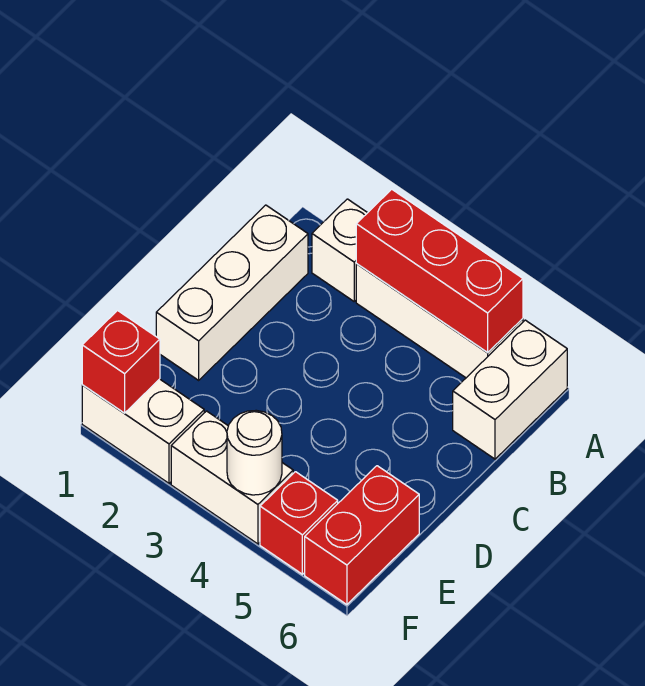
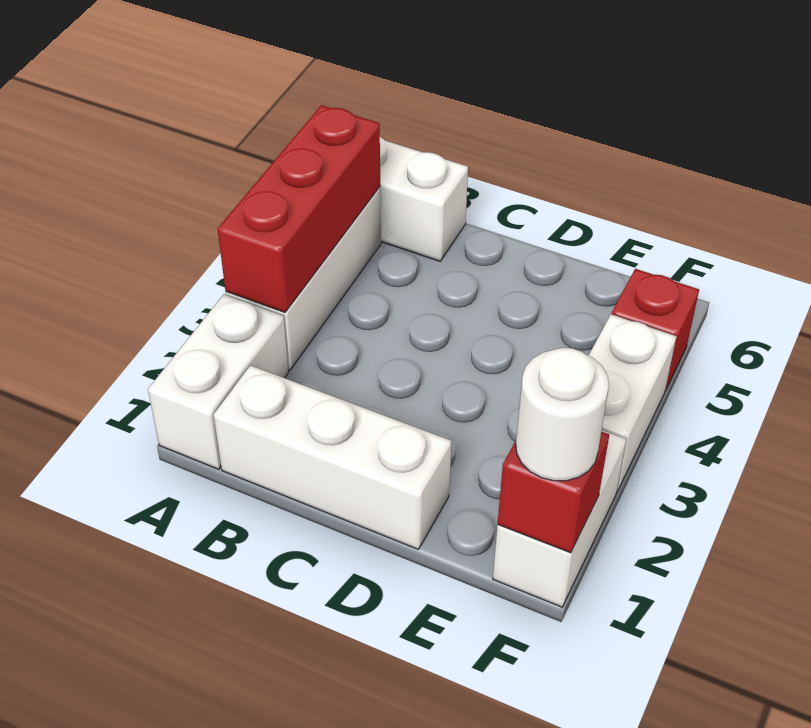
white 1x1 brick [312,199,367,301] -> white 1x2 brick [148,294,288,469]
red 1x2 brick [305,466,419,605] -> none
white 1x1 round brick [227,410,282,495] -> white 1x1 round brick moved to [516,348,609,481]

